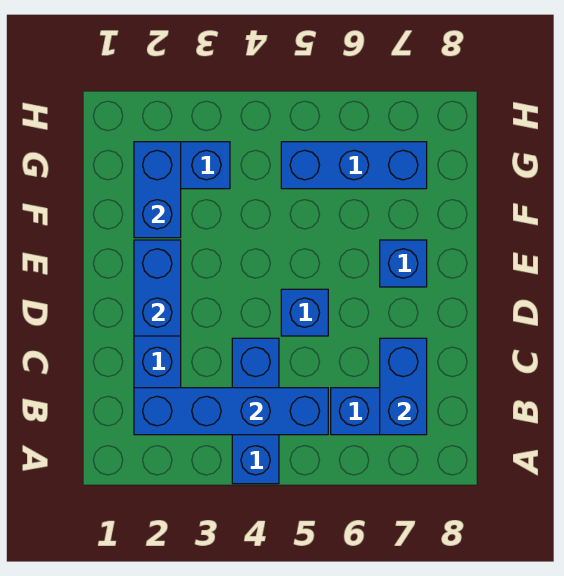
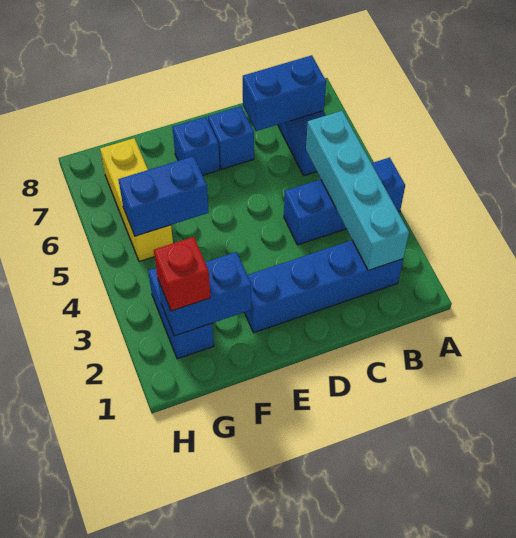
blue 1x4 brick [134,388,328,435] -> cyan 1x4 brick [306,111,409,270]
blue 1x2 brick [134,240,181,336] -> blue 1x2 brick moved to [118,156,209,236]
blue 1x1 brick [281,289,328,336] -> blue 1x1 brick moved to [208,106,254,169]
none -> red 1x1 brick [154,237,210,311]
blue 1x3 brick [281,142,427,189] -> yellow 1x3 brick [100,138,173,262]

